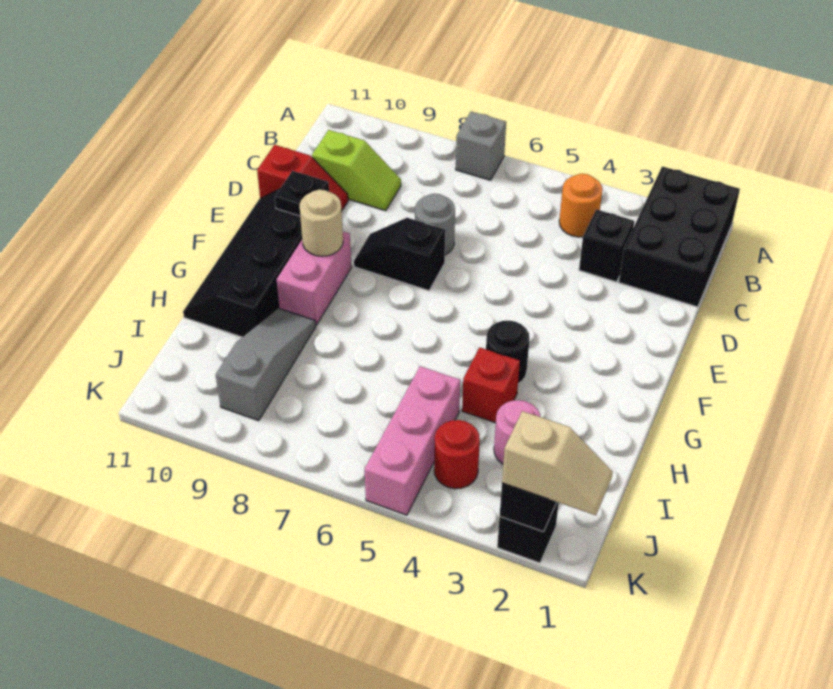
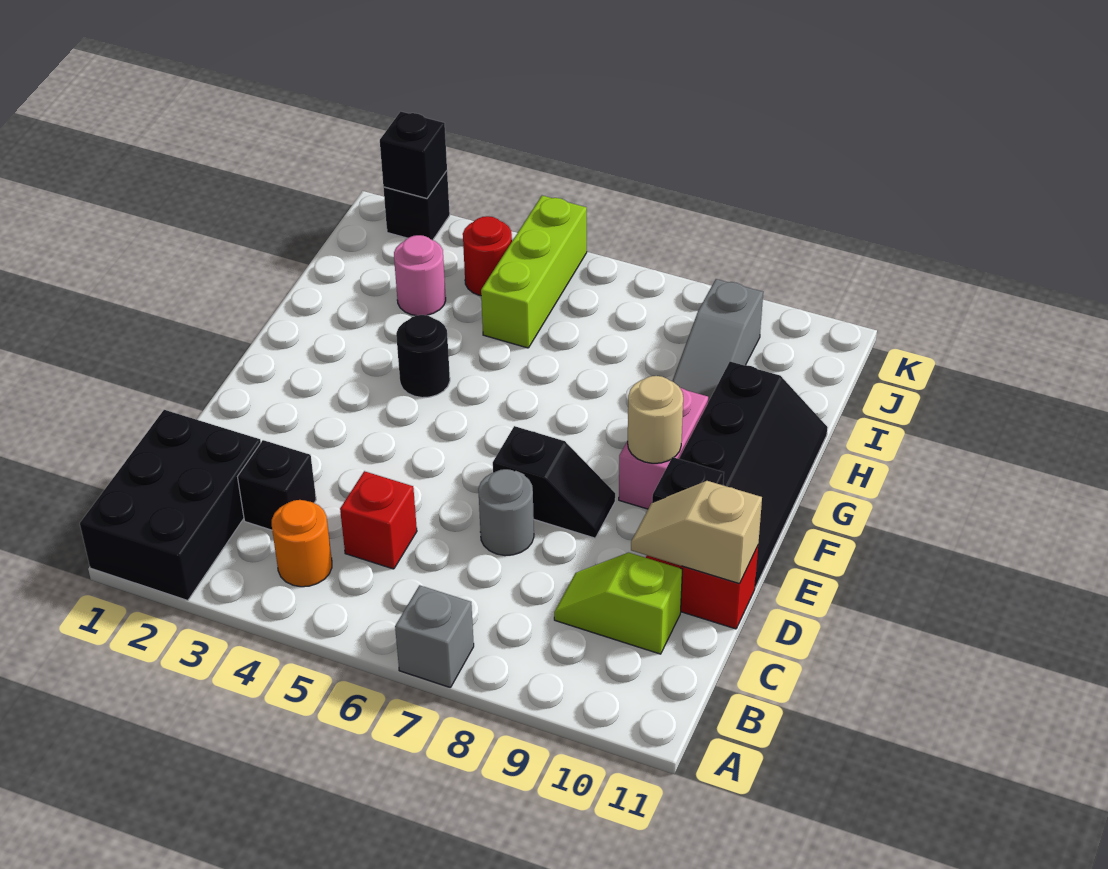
red 1x1 brick [462,347,520,423] -> red 1x1 brick moved to [340,471,417,569]
pink 1x3 brick [365,366,460,515] -> lime 1x3 brick [481,196,587,348]
tan 1x2 slope [502,411,613,515] -> tan 1x2 slope moved to [631,481,762,584]

